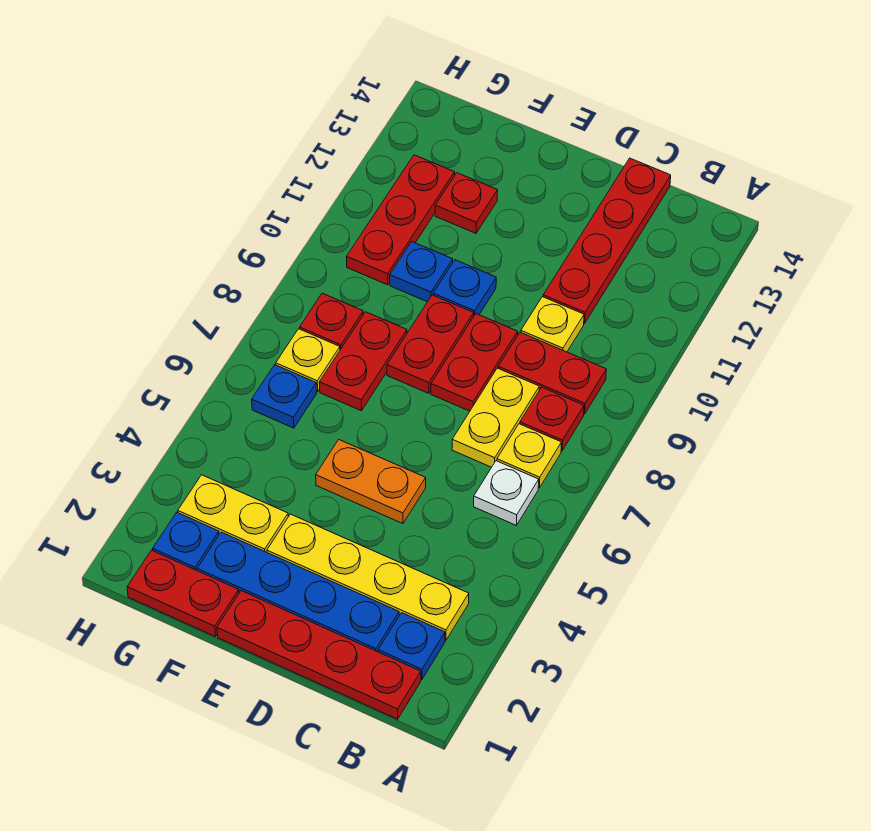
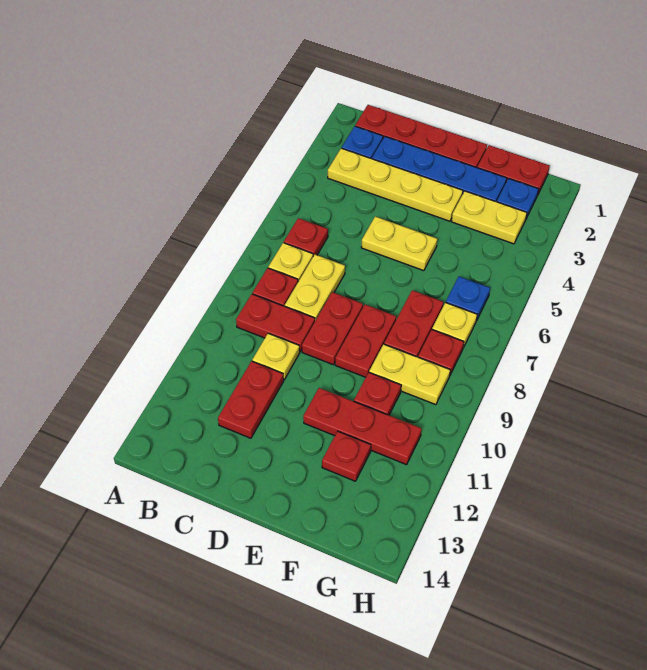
white 1x1 plate [474,461,539,525] -> red 1x1 plate [284,218,328,256]
red 1x4 plate [543,158,671,323] -> red 1x2 plate [218,361,284,438]
orange 1x2 plate [316,440,426,524] -> yellow 1x2 plate [361,216,437,271]
blue 1x1 plate [433,260,496,315] -> none
none -> yellow 1x2 plate [369,344,450,405]
blue 1x1 plate [390,242,453,302] -> red 1x1 plate [354,373,401,415]
red 1x3 plate [346,155,455,285] -> red 1x3 plate turned to [303,388,422,465]

